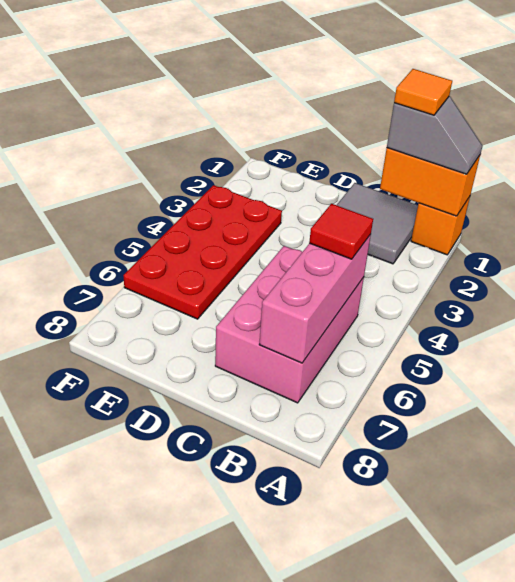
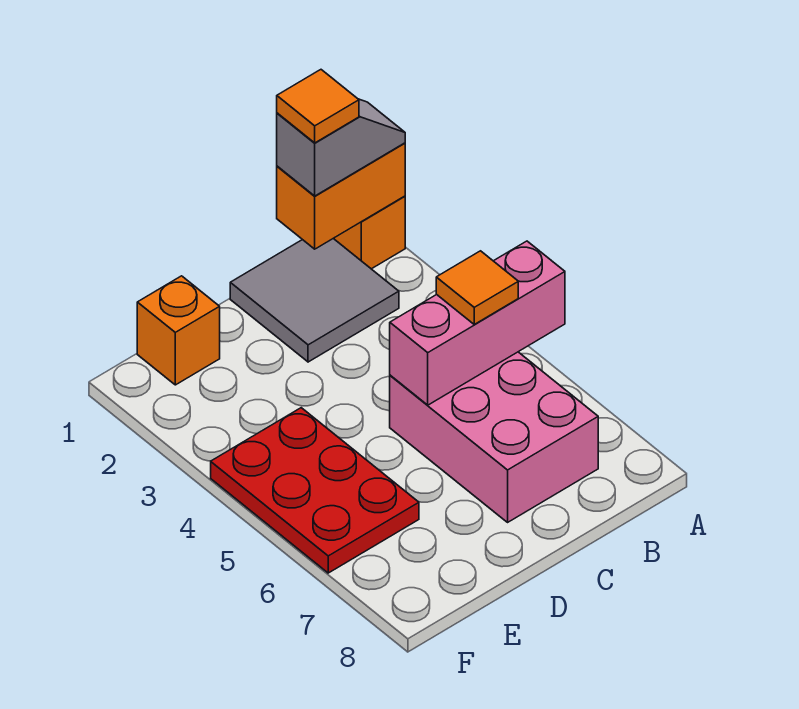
pink 1x3 brick [259,234,371,363] -> pink 1x3 brick turned to [390,241,565,405]
red 1x1 tile [309,204,373,259] -> orange 1x1 tile [436,251,518,324]
none -> orange 1x1 brick [137,276,220,385]
red 2x4 plate [123,185,282,319] -> red 2x3 plate [211,408,419,573]

